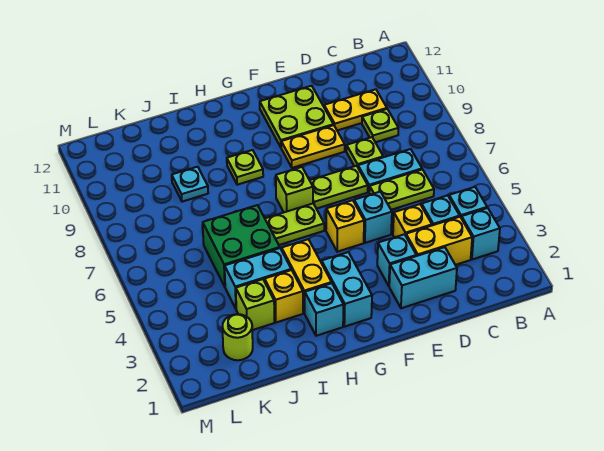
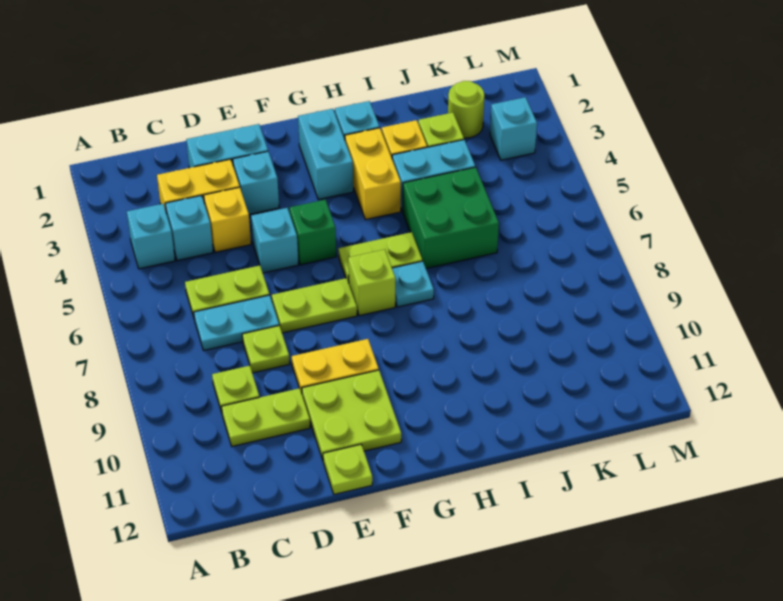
cyan 1x1 brick [461,208,500,259] -> cyan 1x1 brick moved to [490,97,537,160]
yellow 1x2 plate [324,89,387,130] -> lime 1x2 plate [221,388,310,446]
yellow 1x1 brick [326,200,364,252] -> green 1x1 brick [290,200,336,265]
lime 1x1 plate [227,150,263,185] -> lime 1x1 plate moved to [323,444,372,494]
cyan 1x1 plate [172,167,208,202] -> cyan 1x1 plate moved to [392,261,434,307]

